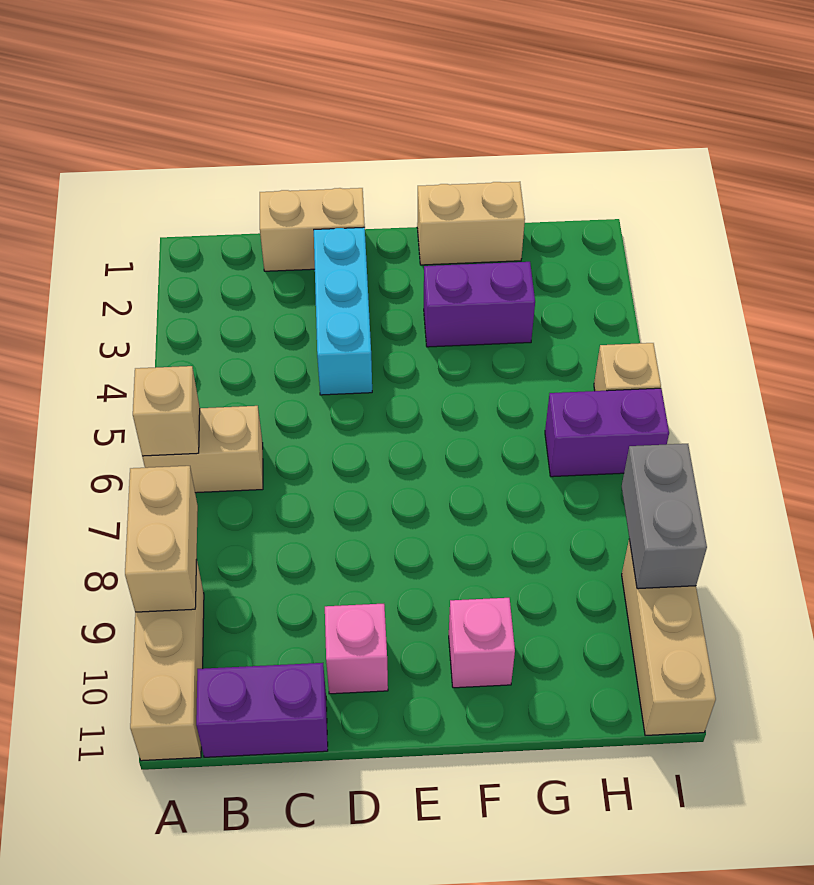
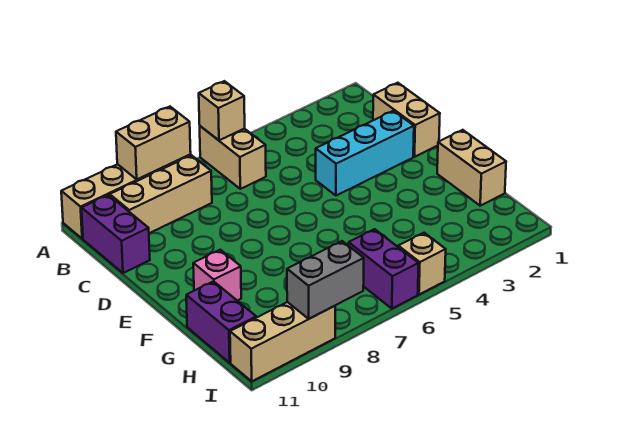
none -> tan 1x3 brick [110,155,212,233]
pink 1x1 brick [325,604,388,694] -> none
purple 1x2 brick [424,262,535,347] -> purple 1x2 brick moved to [186,281,256,363]

